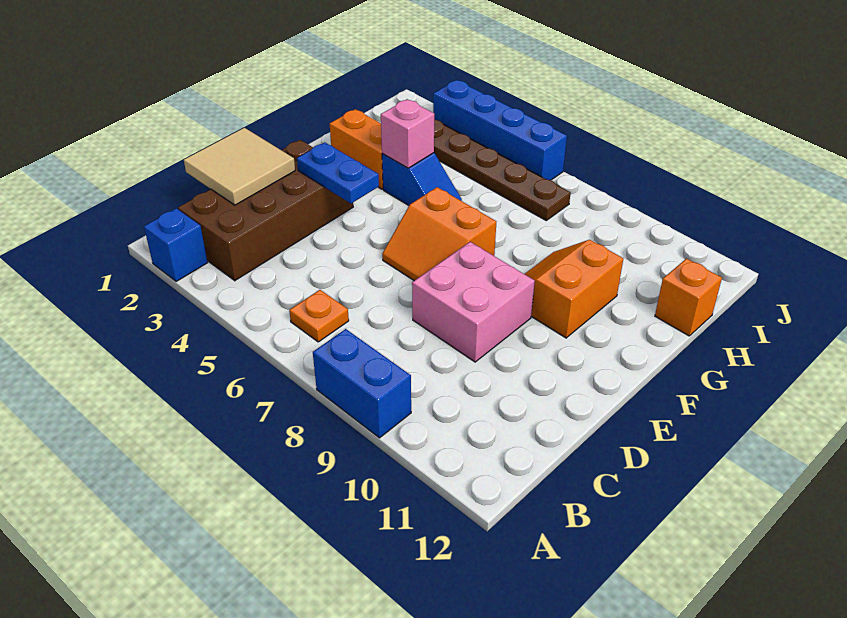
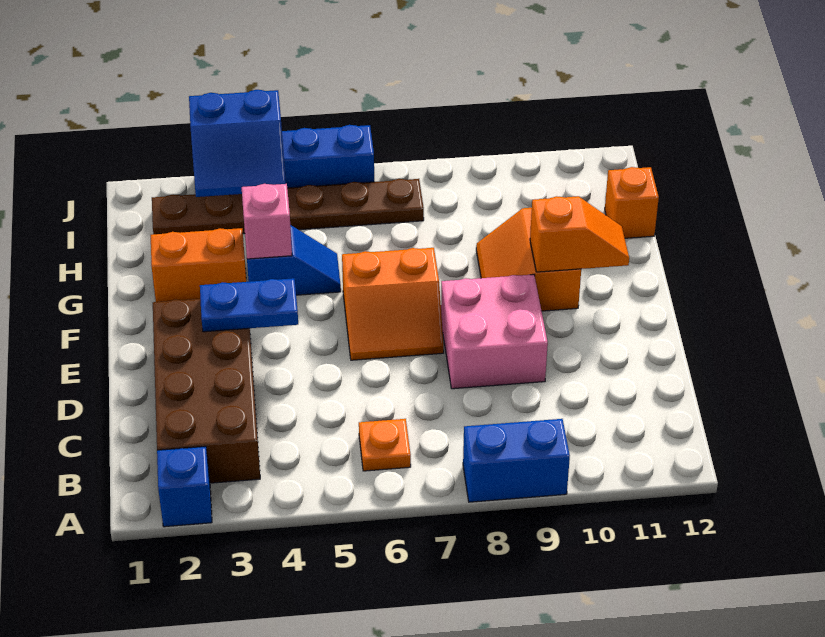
tan 2x2 tile [184,128,295,205] -> none
none -> orange 1x2 slope [530,196,629,272]
none -> blue 2x2 slope [189,90,286,197]

